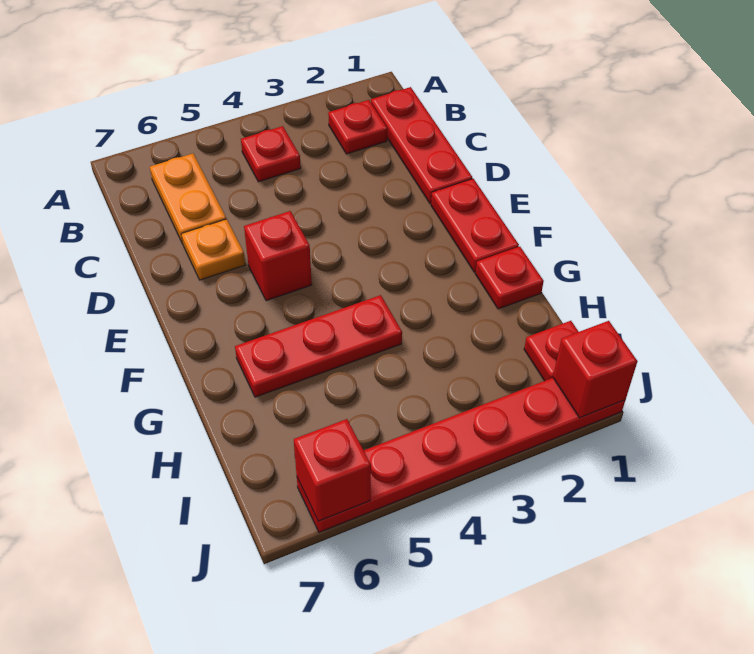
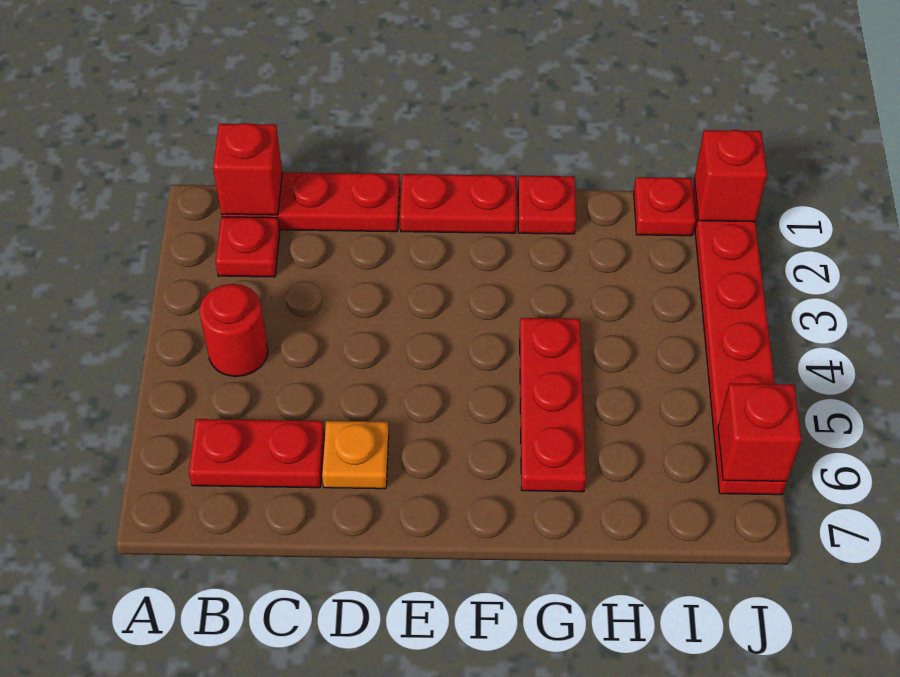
red 1x1 plate [241,126,301,182] -> red 1x1 round brick [200,284,268,377]
orange 1x2 plate [150,154,226,244] -> red 1x2 plate [189,419,324,488]
red 1x1 brick [244,211,312,301] -> red 1x1 brick moved to [213,123,282,215]

